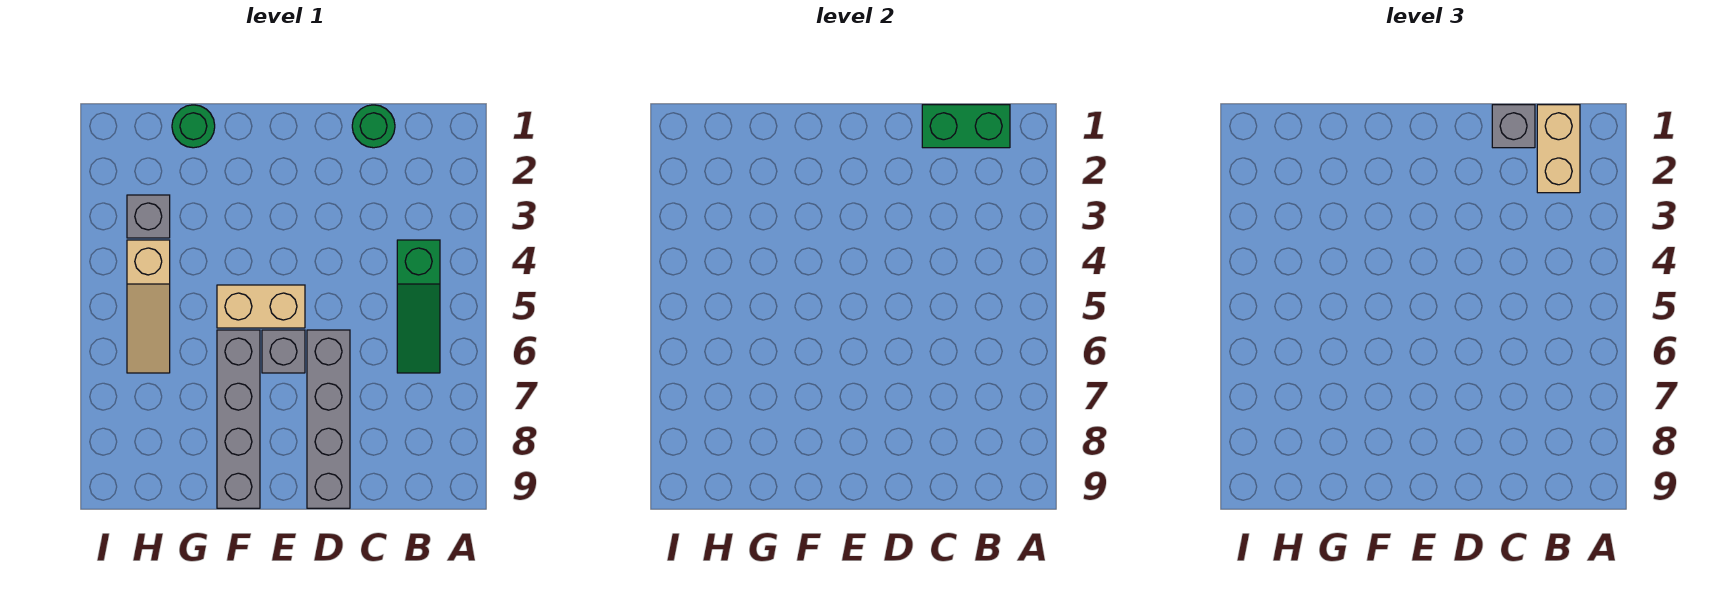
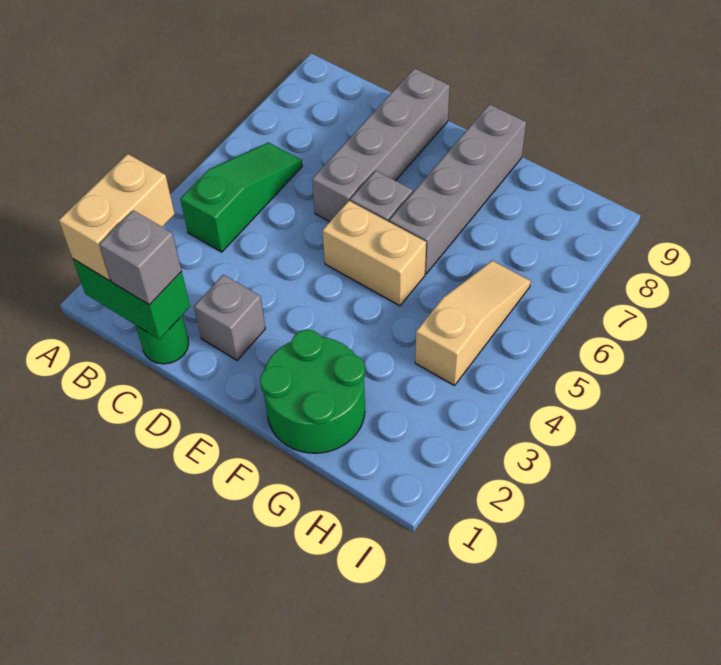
green 1x1 round brick [172,105,215,148] -> green 2x2 round brick [260,330,365,453]
grey 1x1 brick [127,195,170,238] -> grey 1x1 brick moved to [194,275,265,360]

